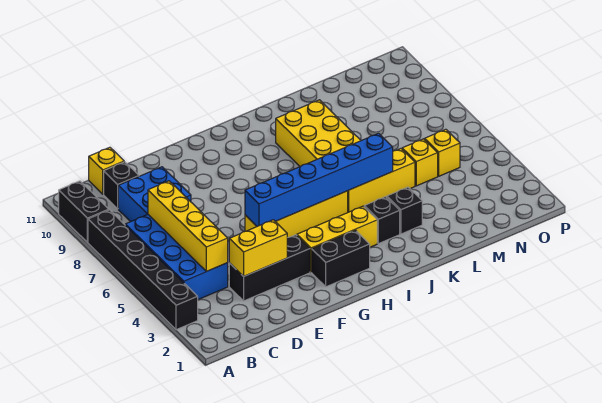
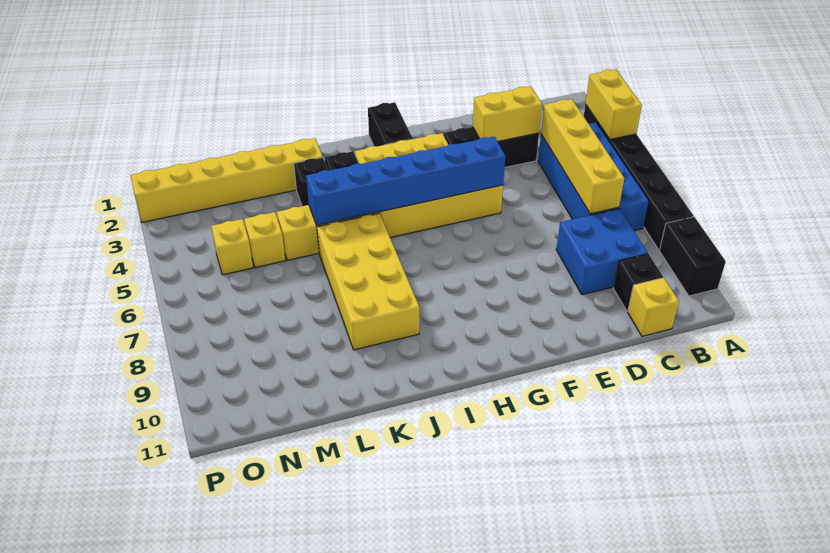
none -> yellow 1x2 brick [585,70,642,139]
black 1x2 brick [312,230,370,287] -> black 1x2 brick turned to [368,102,413,147]
none -> yellow 1x6 brick [130,138,323,222]

